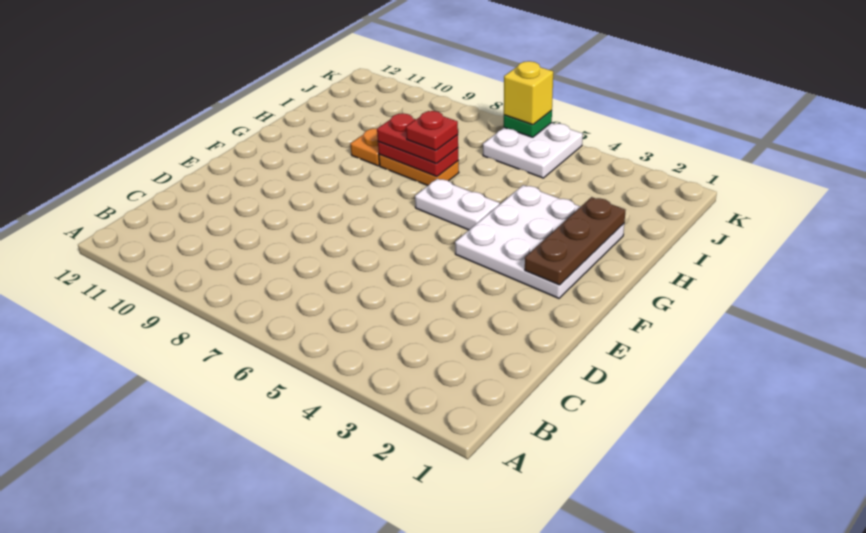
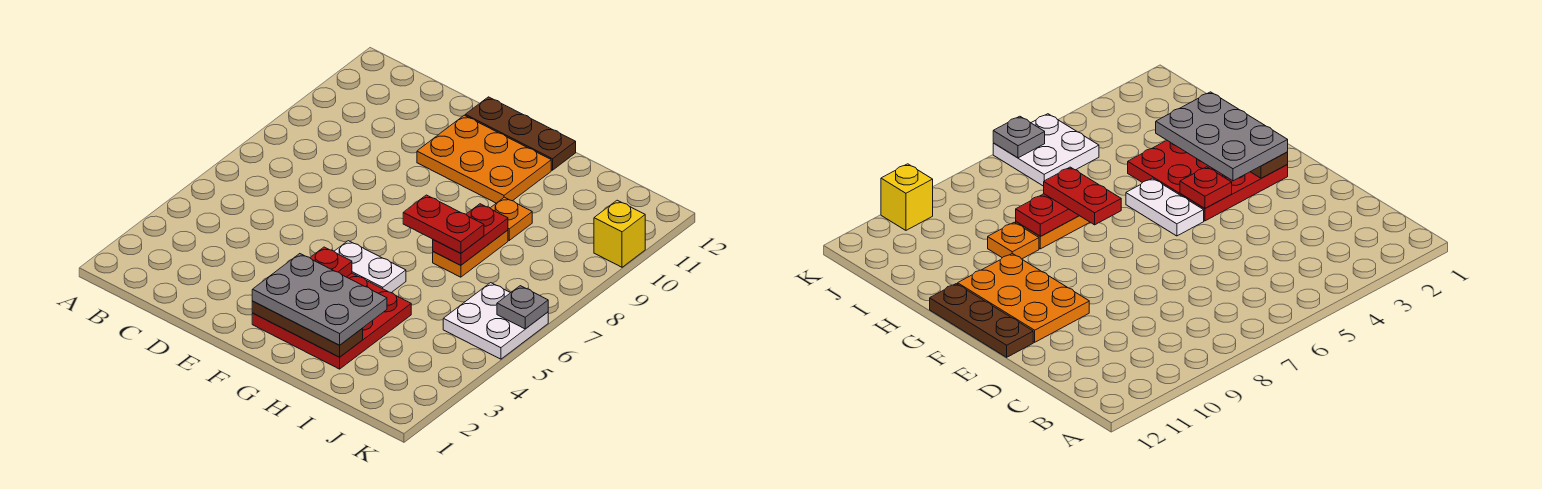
none -> orange 2x3 plate [417,115,551,203]
none -> brown 1x3 plate [465,97,576,170]
white 3x3 plate [455,185,624,298] -> red 3x3 plate [252,273,411,369]
none -> grey 2x3 plate [252,254,387,345]
white 1x2 plate [415,179,500,230] -> white 1x2 plate turned to [334,241,406,293]
red 1x2 plate [377,113,458,163] -> red 1x2 plate turned to [403,195,484,253]
red 1x1 plate [406,111,458,150] -> red 1x1 plate moved to [310,247,352,277]
green 1x1 plate [504,110,552,137] -> grey 1x1 plate [497,286,548,329]
yellow 1x1 brick [504,61,553,125] -> yellow 1x1 brick moved to [594,200,645,267]

